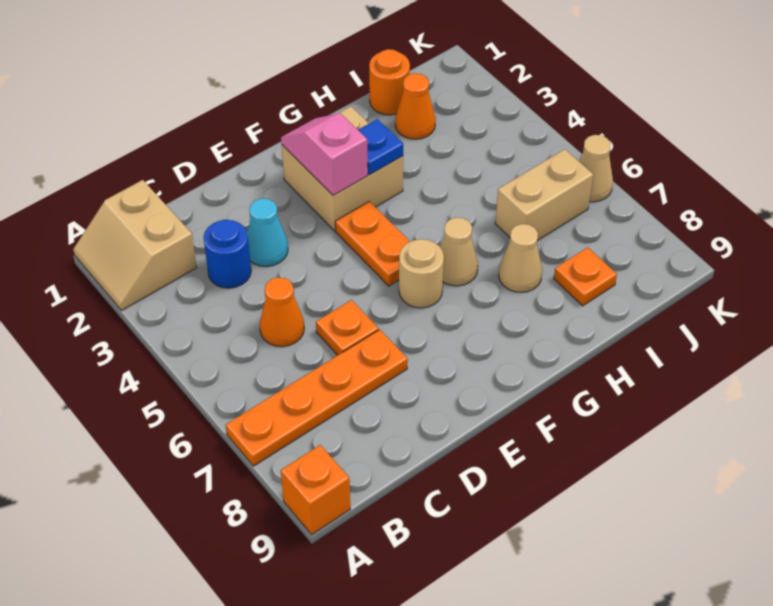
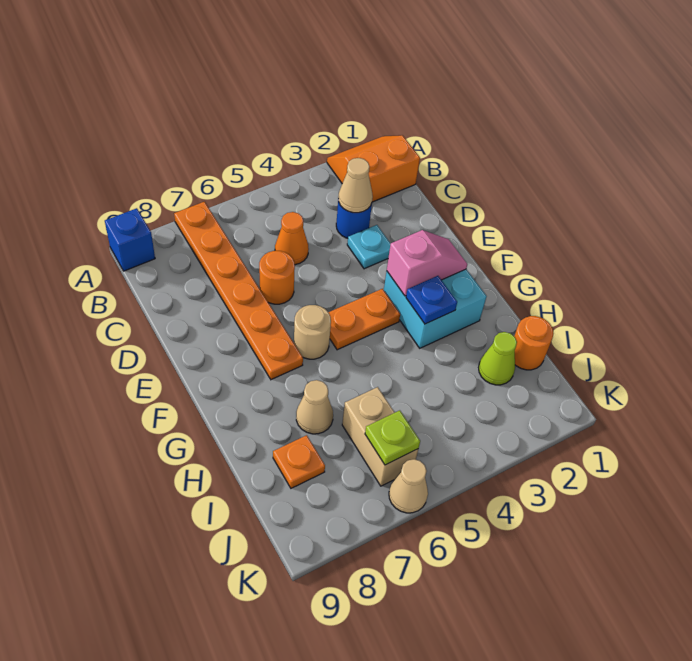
tan 2x2 slope [73,180,197,311] -> orange 2x2 slope [327,135,420,202]
orange 1x4 plate [226,330,408,466] -> orange 1x6 plate [174,202,303,380]
orange 1x1 brick [281,445,350,535] -> blue 1x1 brick [105,208,155,271]
cyan 1x1 cone [247,198,288,267] -> cyan 1x1 plate [347,225,391,269]
orange 1x1 plate [316,300,379,355] -> orange 1x1 round brick [259,251,295,304]
tan 2x2 brick [282,106,403,231] -> cyan 2x2 brick [384,269,487,348]
tan 1x1 cone [440,218,478,286] -> tan 1x1 cone moved to [338,158,373,213]
orange 1x1 cone [395,73,436,139] -> lime 1x1 cone [479,332,517,385]
none -> lime 1x1 plate [365,410,420,465]

